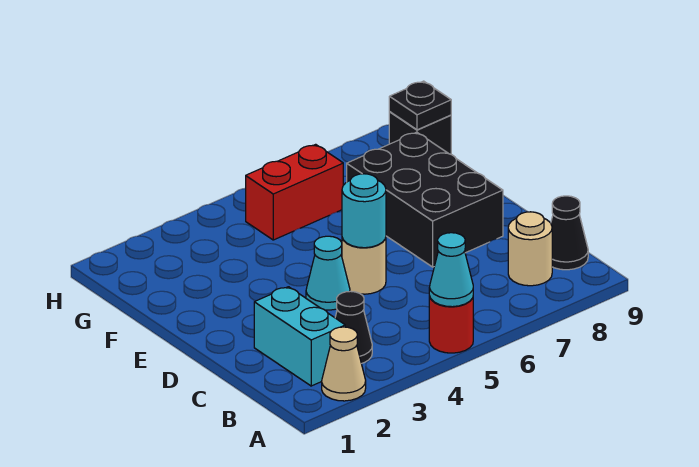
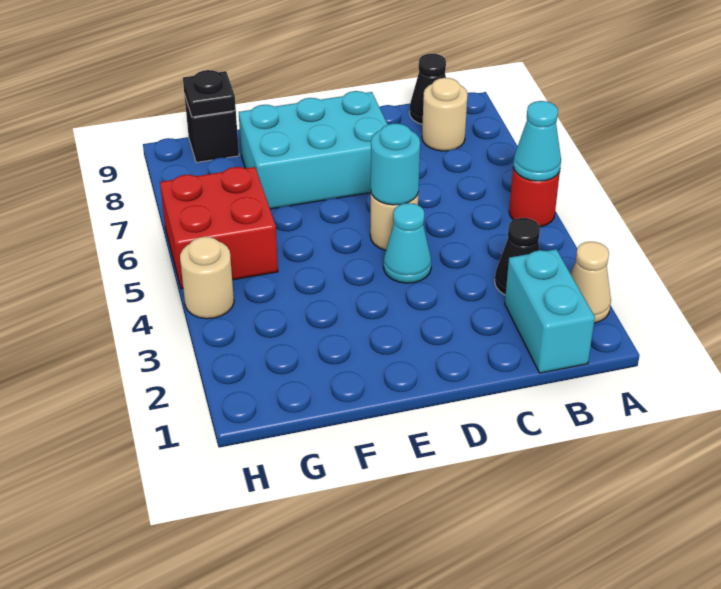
cyan 1x2 brick [254,287,345,386] -> cyan 1x2 brick turned to [505,249,595,373]
black 2x3 brick [347,132,503,267] -> cyan 2x3 brick [239,91,388,209]
red 1x2 brick [246,144,343,240] -> red 2x2 brick [160,167,278,289]
none -> tan 1x1 round brick [180,237,234,319]

